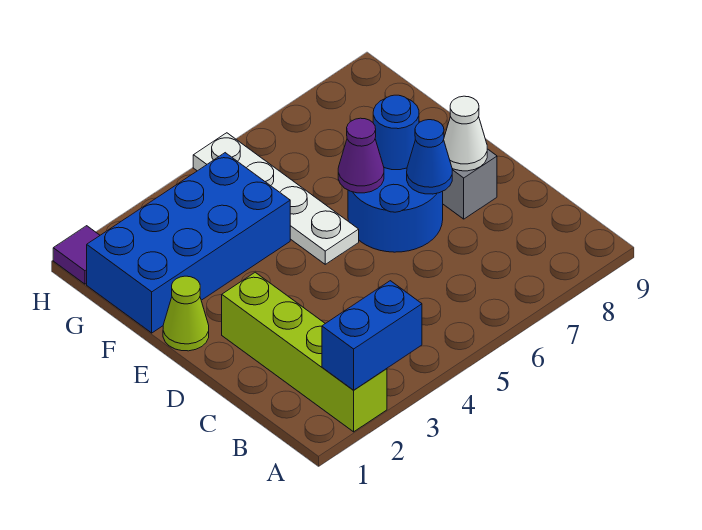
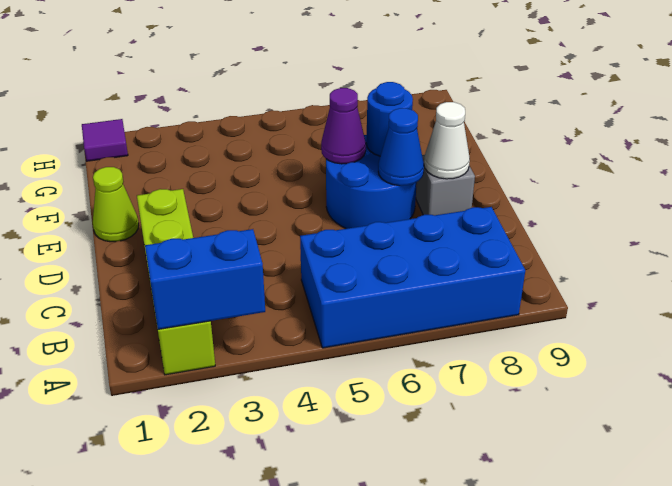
white 1x4 plate [193,133,359,264] -> none
blue 2x4 brick [87,153,290,333] -> blue 2x4 brick moved to [300,207,525,348]

